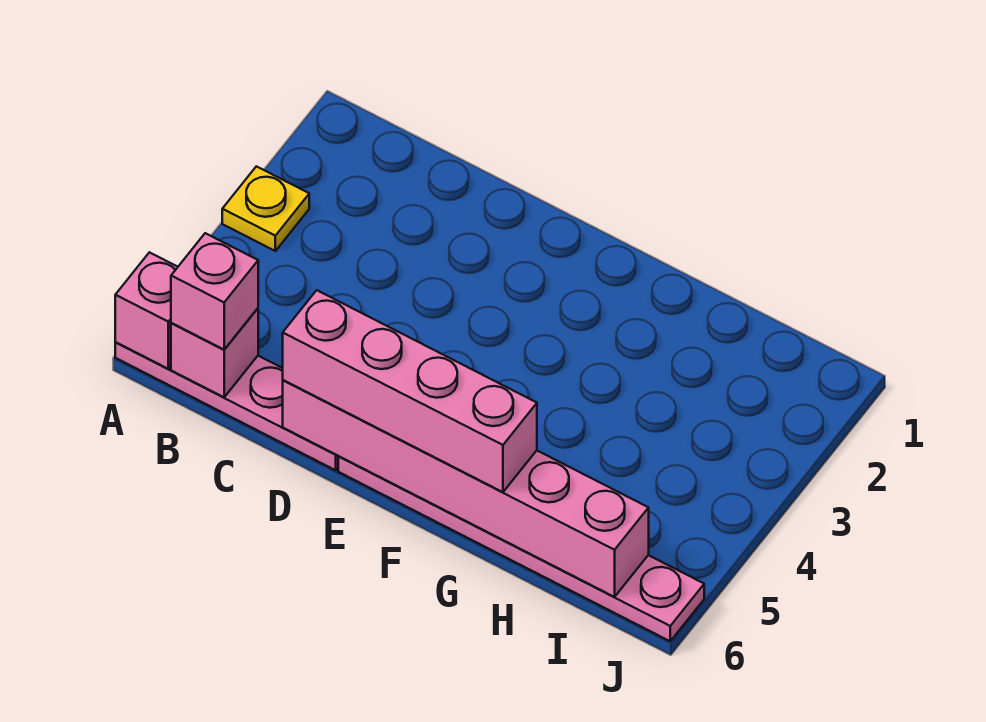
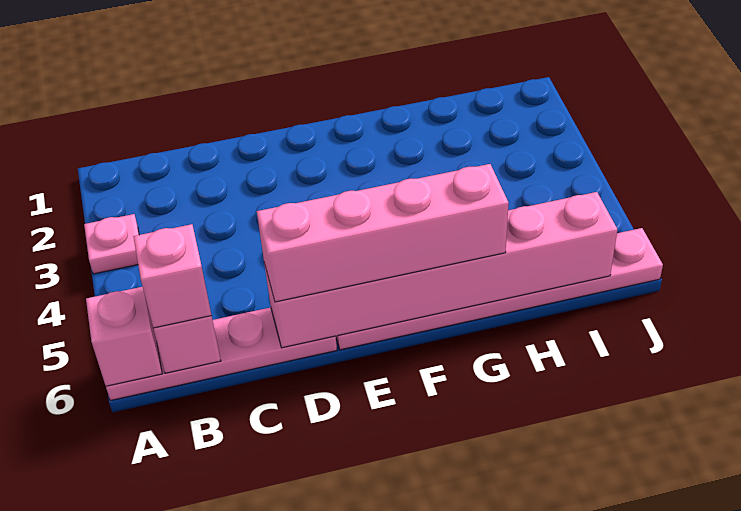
yellow 1x1 plate [222,166,309,251] -> pink 1x1 plate [84,214,139,274]

